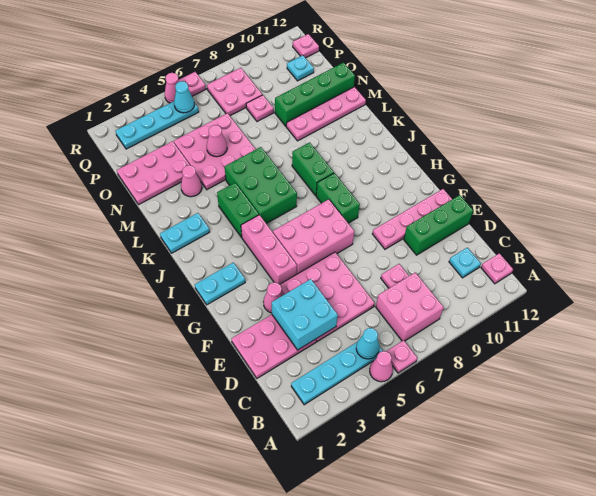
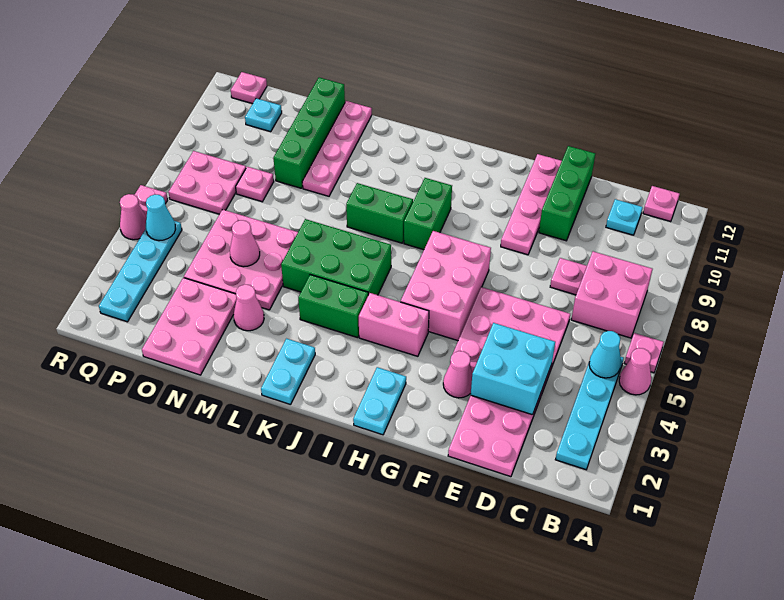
pink 1x3 brick [241,215,297,285] -> pink 1x2 brick [359,293,429,356]
green 1x2 brick [316,173,360,223] -> green 1x2 brick turned to [404,178,452,250]

